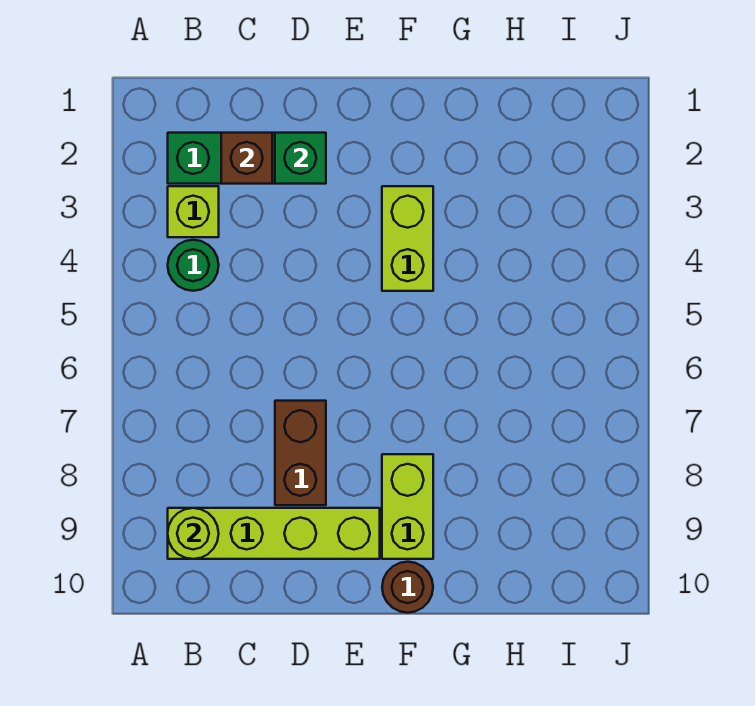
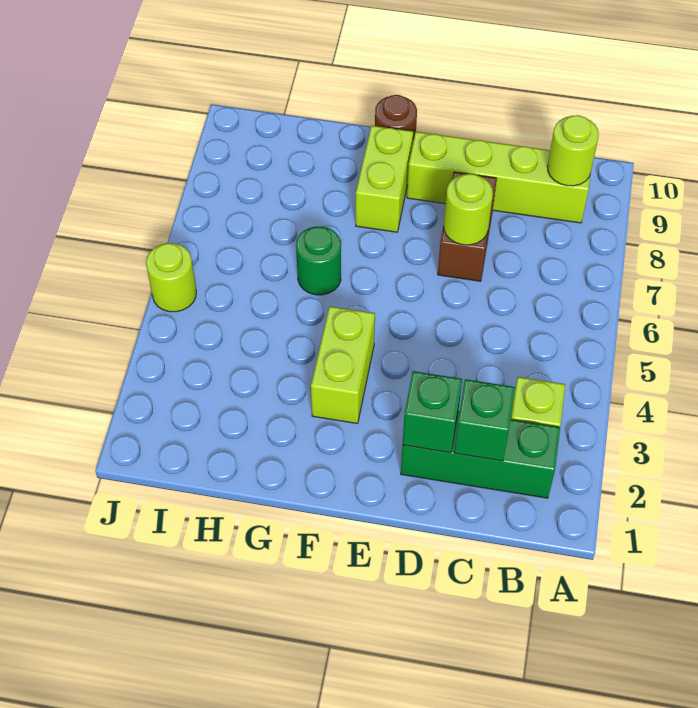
green 1x1 round brick [168,240,219,291] -> green 1x1 round brick moved to [296,227,341,295]
brown 1x1 brick [221,133,272,184] -> green 1x1 brick [454,379,515,461]
none -> lime 1x1 round brick [444,174,493,245]
none -> lime 1x1 round brick [146,243,196,312]

